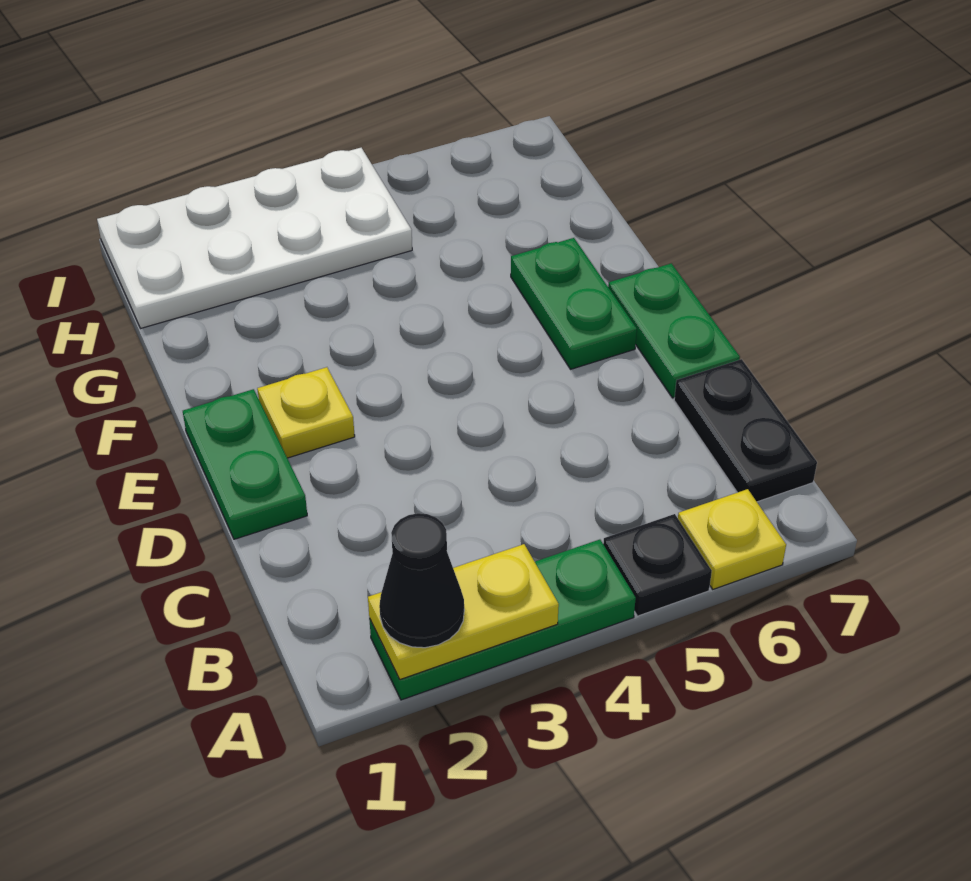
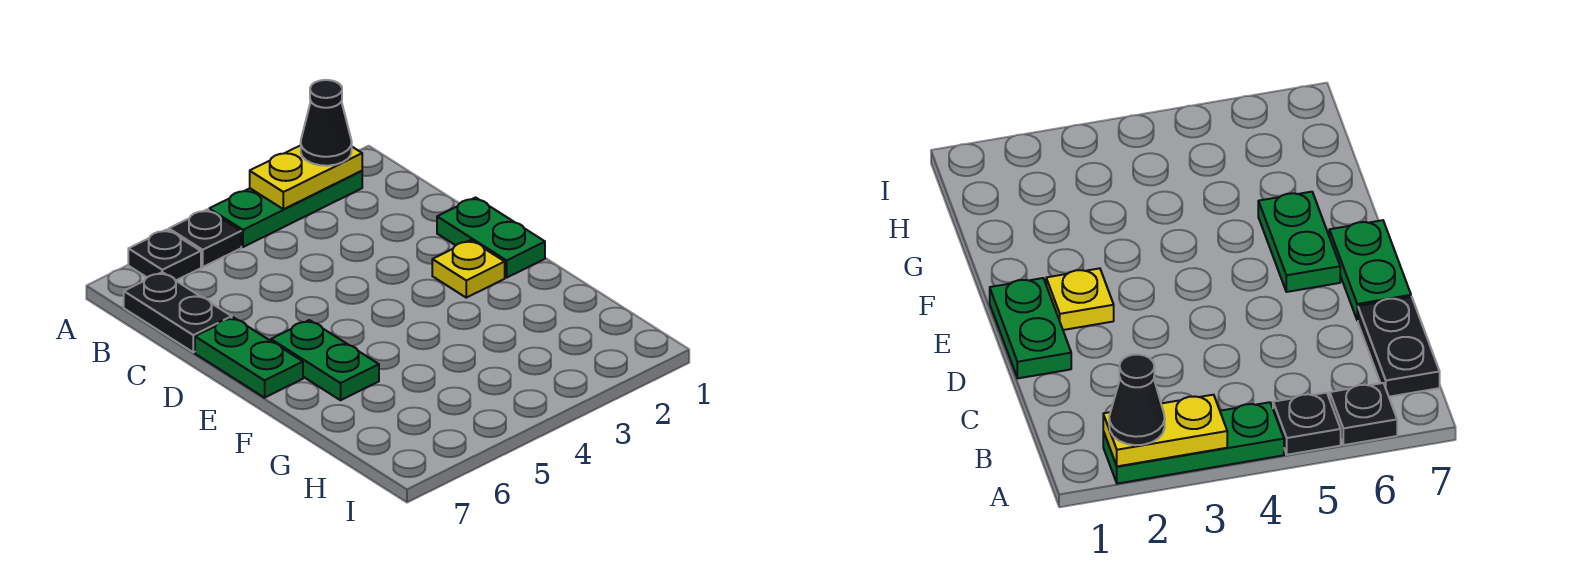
yellow 1x1 plate [678,489,786,589] -> black 1x1 plate [128,230,201,281]
white 2x4 plate [97,148,412,328] -> none

